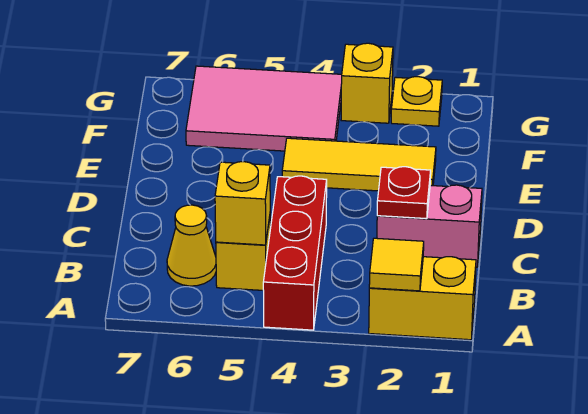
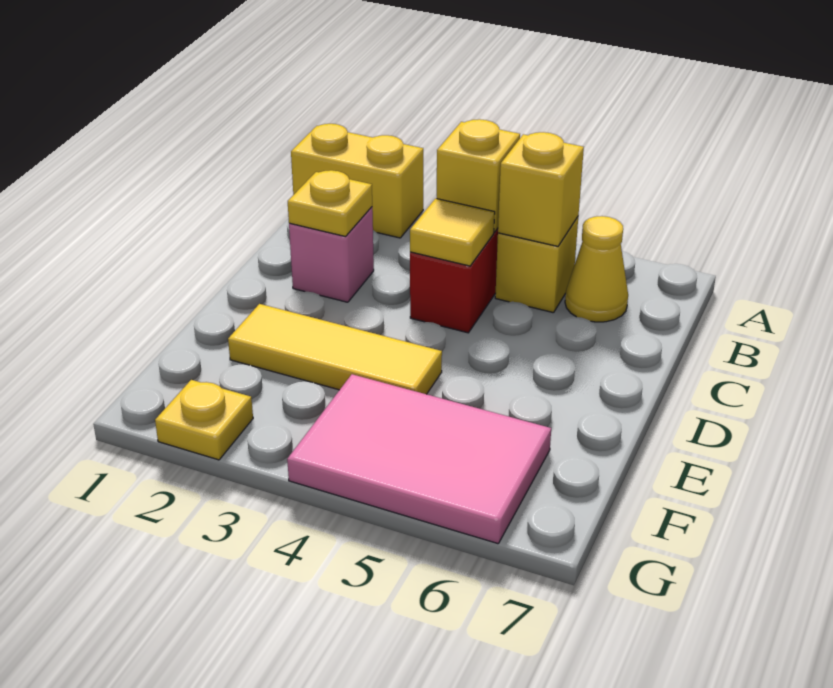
yellow 1x1 tile [369,238,424,291] -> yellow 1x1 tile moved to [410,198,495,266]
pink 1x2 brick [377,185,482,267] -> pink 1x1 brick [289,207,374,302]
red 1x1 plate [377,167,431,219] -> yellow 1x1 plate [288,170,372,237]
yellow 1x1 brick [341,43,393,123] -> yellow 1x1 brick moved to [437,119,520,232]

